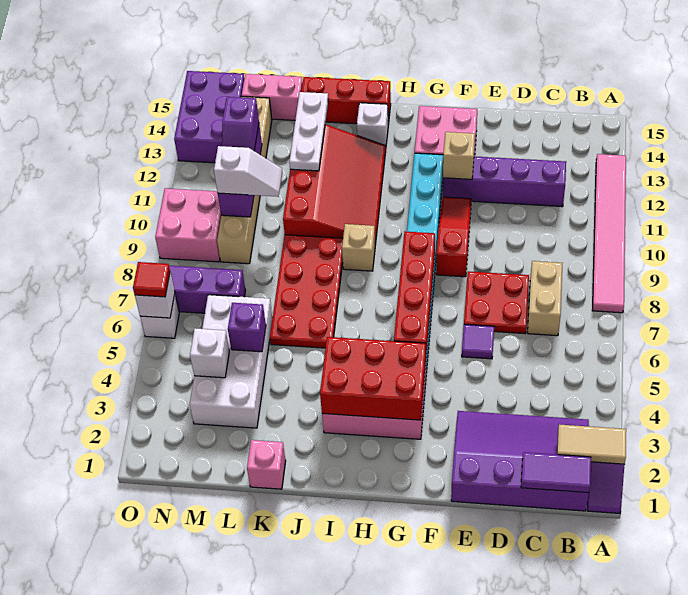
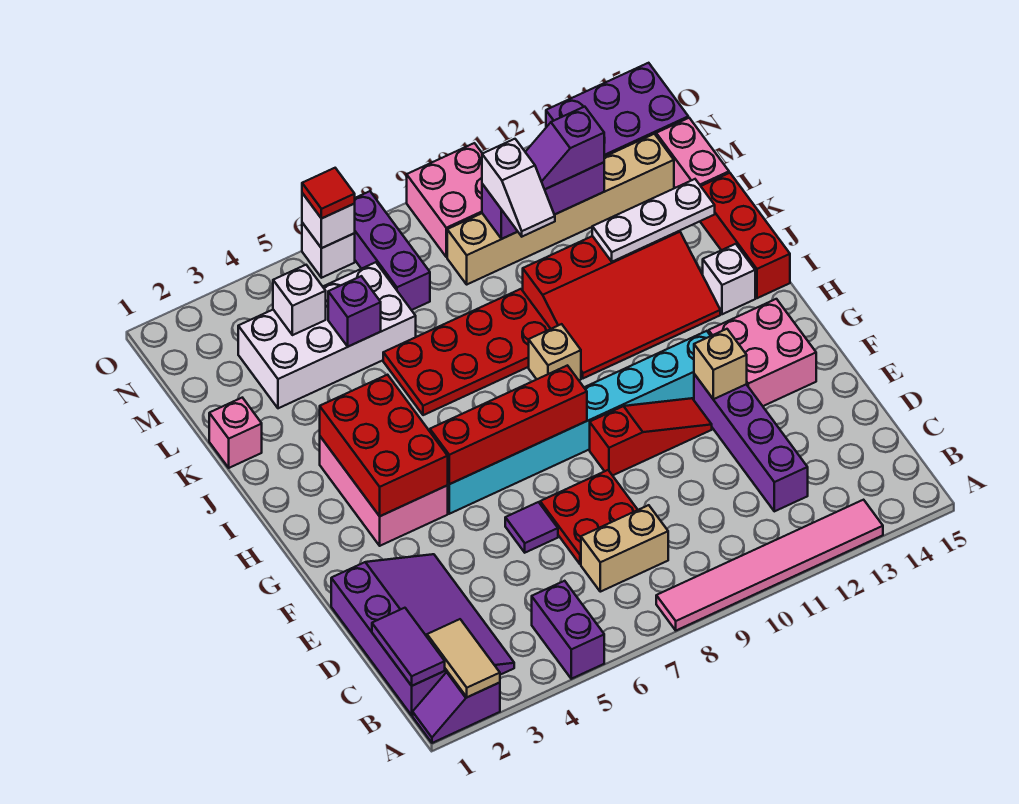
none -> purple 1x2 brick [532,581,604,679]

